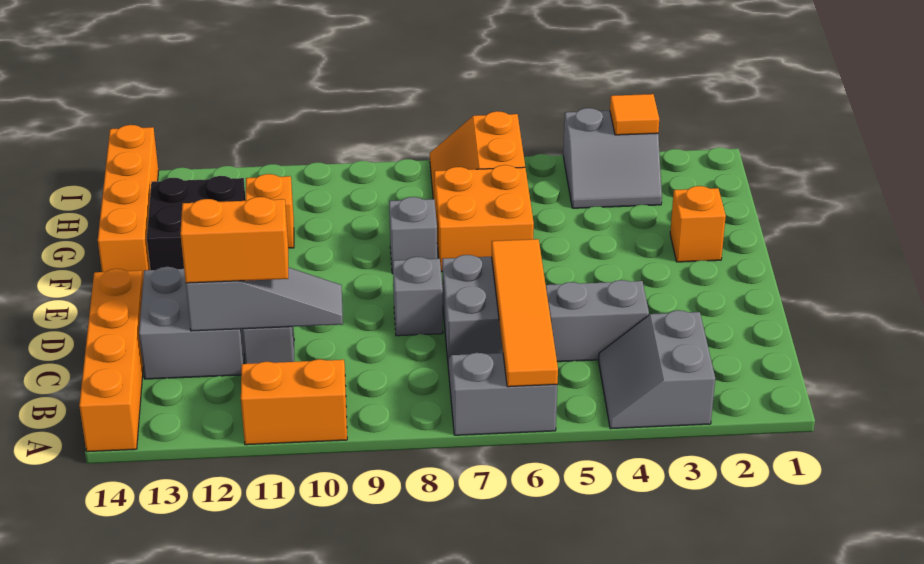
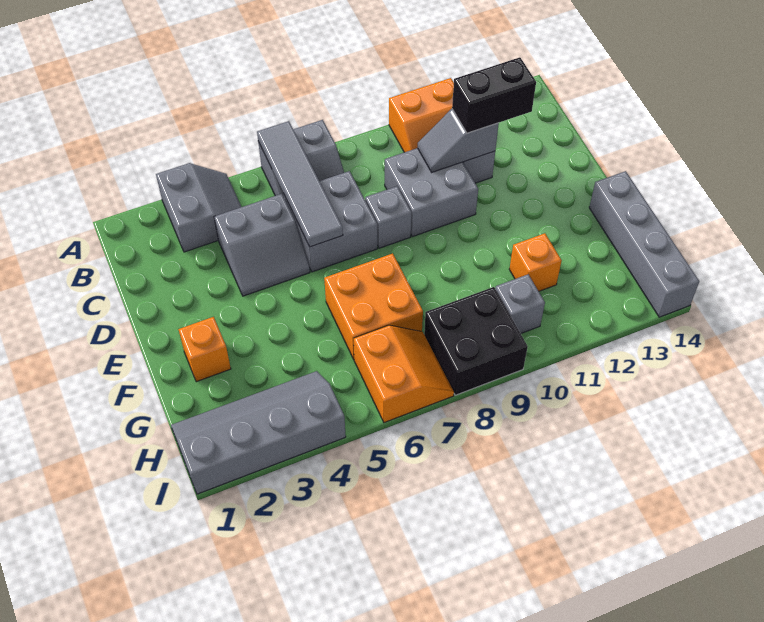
orange 1x4 tile [492,239,558,387] -> grey 1x4 tile [257,121,343,247]
orange 1x4 brick [79,269,143,452] -> none
grey 1x3 slope [186,267,343,331] -> grey 1x2 slope [418,109,499,172]
orange 1x2 brick [180,197,288,283] -> black 1x2 brick [452,57,536,133]
grey 2x2 brick [139,267,244,379] -> grey 2x2 brick moved to [385,148,478,237]
grey 1x1 brick [389,197,437,274] -> grey 1x1 brick moved to [495,274,545,334]
black 2x2 brick [147,176,246,270] -> black 2x2 brick moved to [424,287,528,395]
orange 1x4 brick [98,125,158,278] -> grey 1x4 brick [589,171,699,317]
grey 2x2 slope [563,108,662,208] -> grey 2x4 slope [171,371,346,494]
orange 1x1 tile [610,94,659,135] -> none

